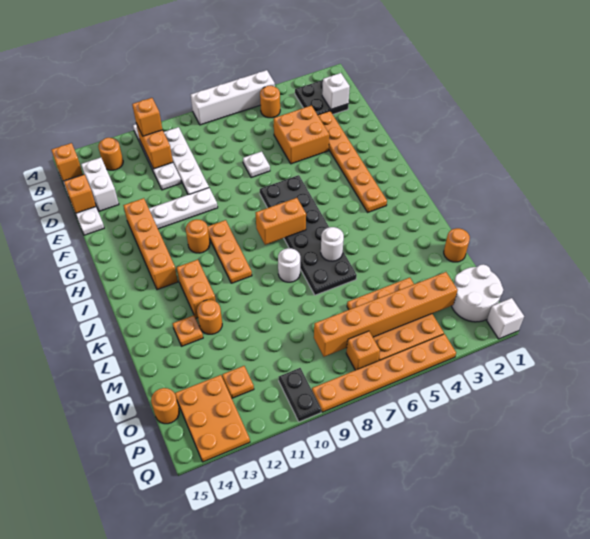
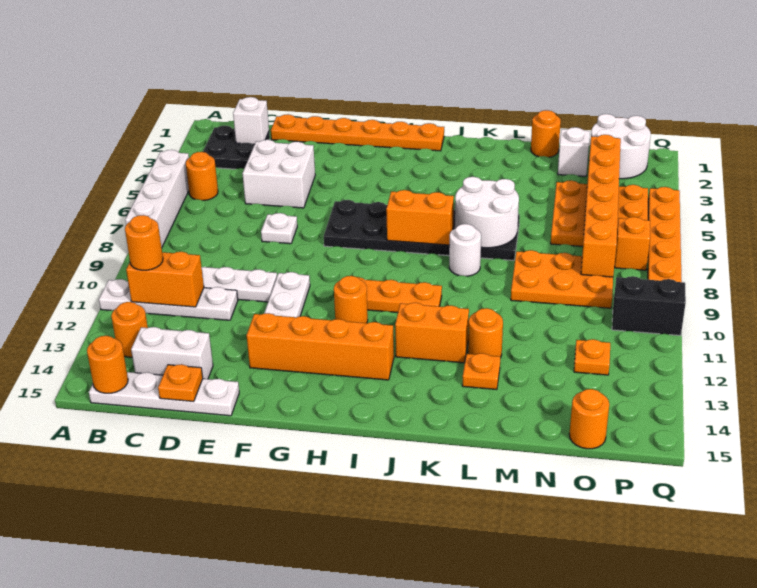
orange 1x1 brick [132,98,163,136] -> orange 1x1 round brick [125,215,163,270]
orange 1x1 brick [52,143,83,181] -> orange 1x1 round brick [87,336,128,393]
orange 1x6 plate [318,111,387,212] -> orange 1x6 plate moved to [271,114,444,151]
orange 2x2 brick [274,105,329,164] -> white 2x2 brick [243,140,315,208]
orange 1x1 brick [64,175,96,213] -> orange 1x1 plate [158,364,203,401]
orange 1x2 brick [256,198,306,245] -> orange 1x2 brick turned to [386,190,454,245]
white 1x1 round brick [321,227,344,261] -> white 2x2 round brick [455,177,519,248]
orange 2x3 plate [175,375,250,462] -> orange 2x3 plate moved to [511,250,613,308]
black 1x2 plate [279,368,321,422] -> black 1x2 brick [612,276,686,336]
white 1x1 brick [487,298,524,339] -> white 1x1 brick moved to [558,127,590,176]

